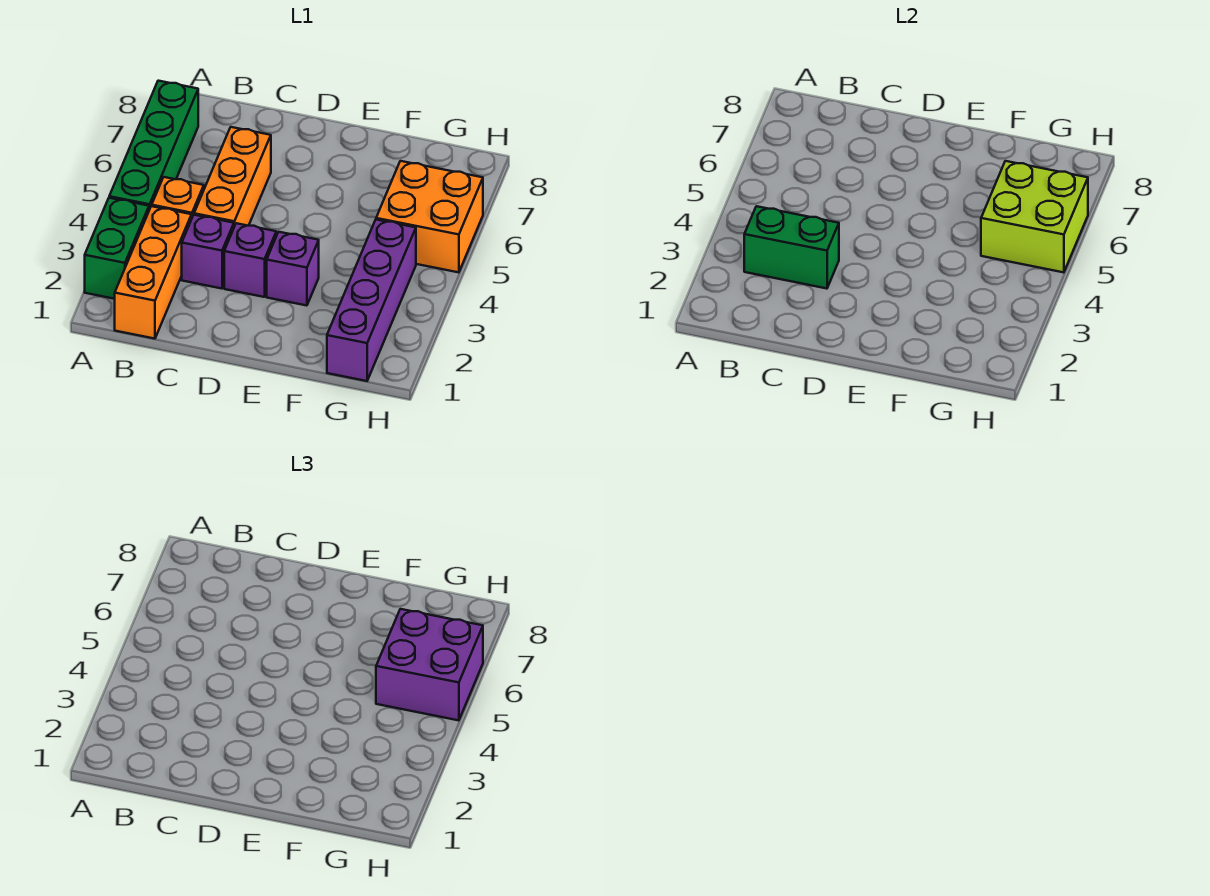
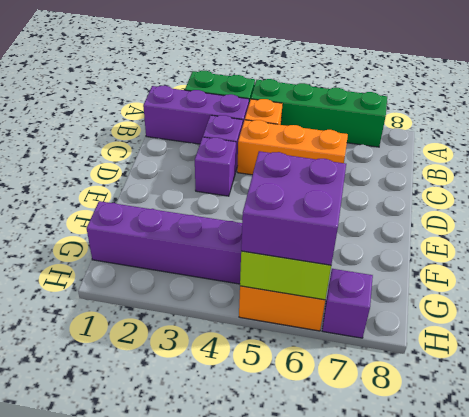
orange 1x3 brick [115,206,192,339] -> purple 1x3 brick [143,86,249,144]
green 1x2 brick [744,206,839,289] -> none
purple 1x1 brick [267,232,319,306] -> purple 1x1 brick moved to [322,269,373,338]

